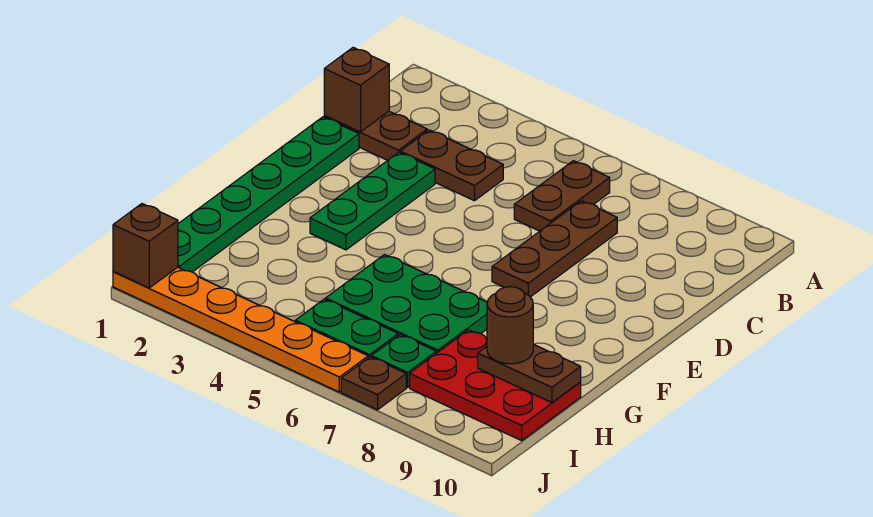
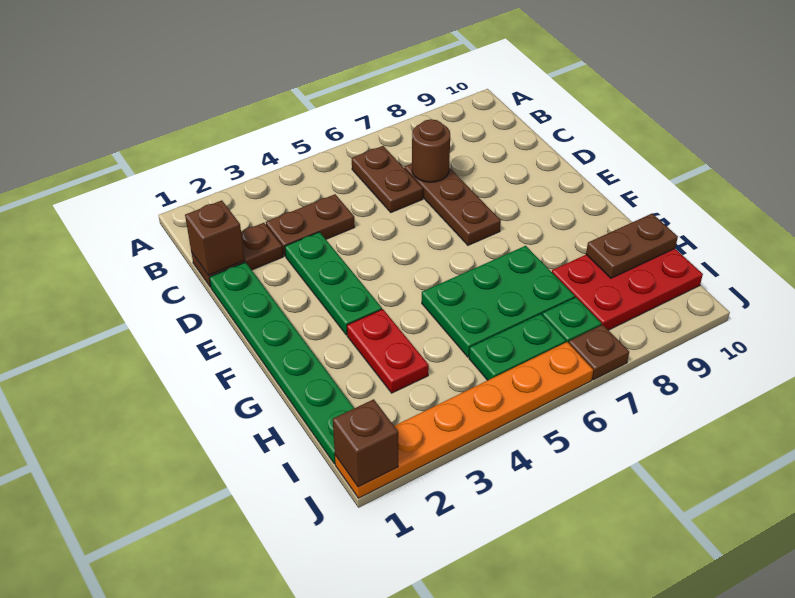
none -> red 1x2 plate [347,309,429,393]
brown 1x1 round brick [487,287,533,364] -> brown 1x1 round brick moved to [412,119,450,182]

